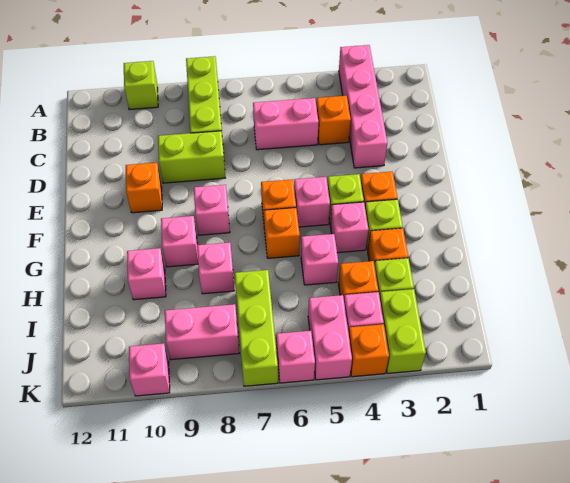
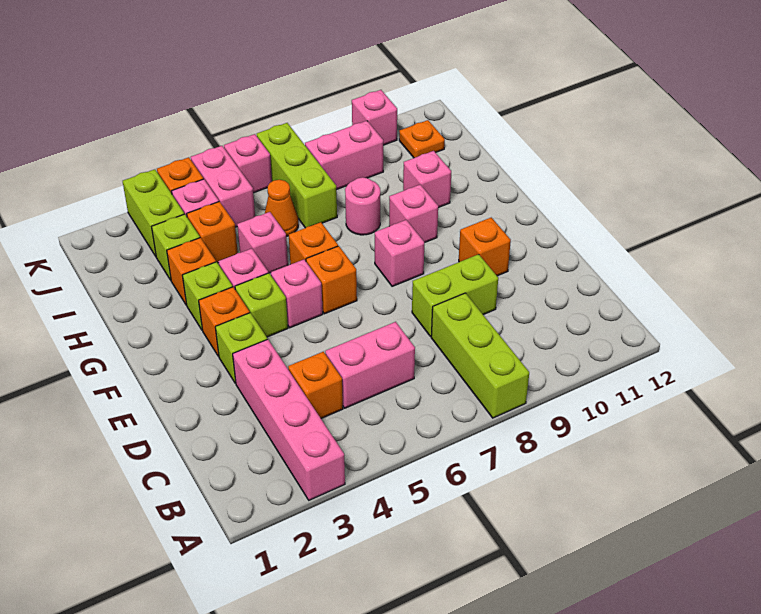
lime 1x1 brick [124,61,158,110] -> lime 1x1 brick moved to [215,313,267,383]
pink 1x1 brick [197,242,234,294] -> pink 1x1 round brick [345,177,380,235]
none -> orange 1x1 cone [265,180,298,236]
none -> orange 1x1 plate [399,120,445,158]

